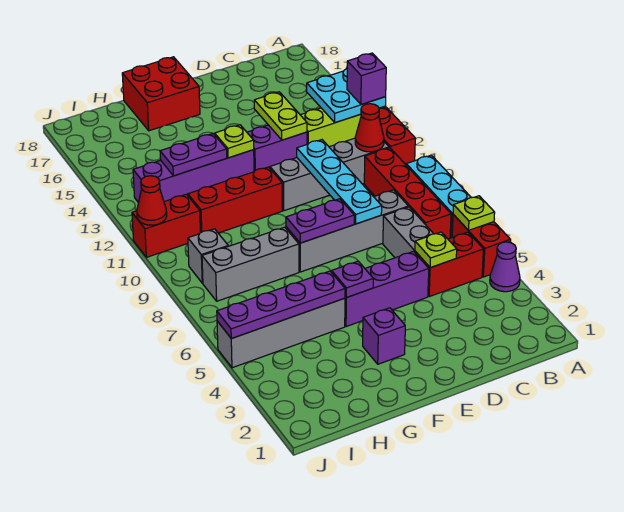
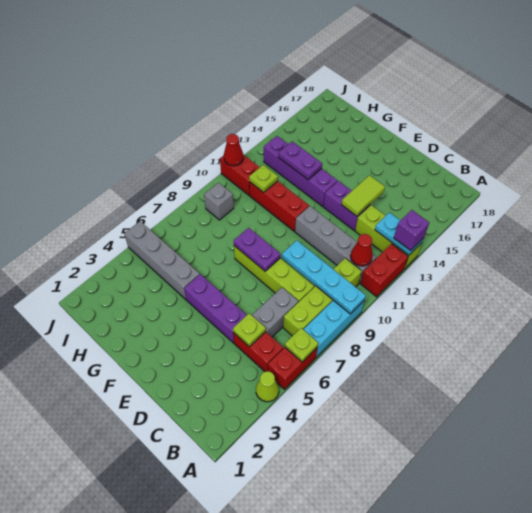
purple 1x1 cone [490,242,520,292] -> lime 1x1 cone [256,371,279,402]
cyan 2x2 plate [307,69,386,123] -> cyan 1x2 plate [375,213,424,255]
red 1x4 brick [364,148,451,239] -> lime 1x4 brick [283,258,362,336]
grey 1x4 brick [286,190,408,272] -> lime 1x4 brick [234,246,314,302]
cyan 1x4 plate [297,140,382,224] -> cyan 1x4 plate turned to [282,241,366,314]
lime 1x2 plate [254,92,307,140] -> lime 1x2 tile [341,175,385,216]
purple 1x1 brick [363,308,405,364] -> none
purple 1x1 plate [332,261,373,297] -> none
lime 1x1 plate [215,125,254,158] -> lime 1x1 plate moved to [249,165,278,192]
red 2x2 brick [122,57,200,131] -> none
purple 1x4 plate [217,271,345,338] -> none
grey 1x3 brick [202,227,299,301] -> none

